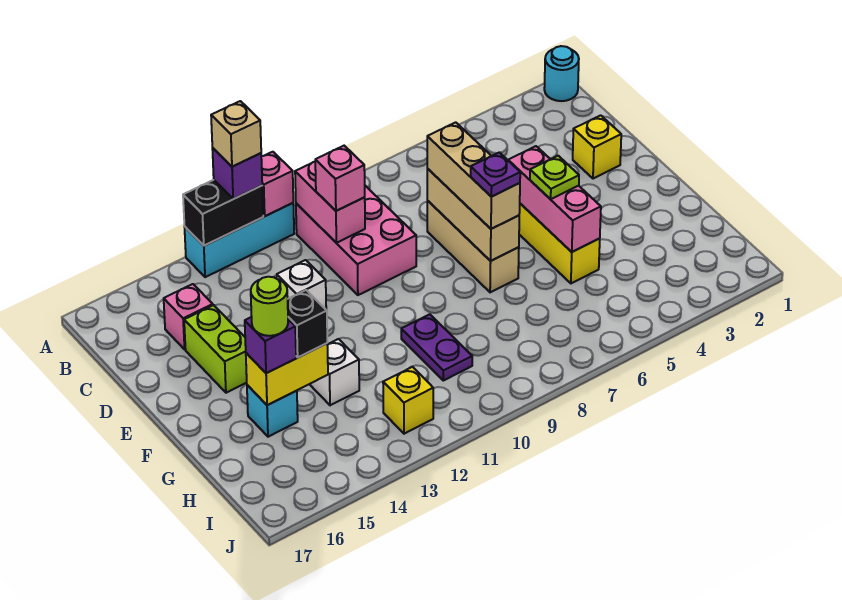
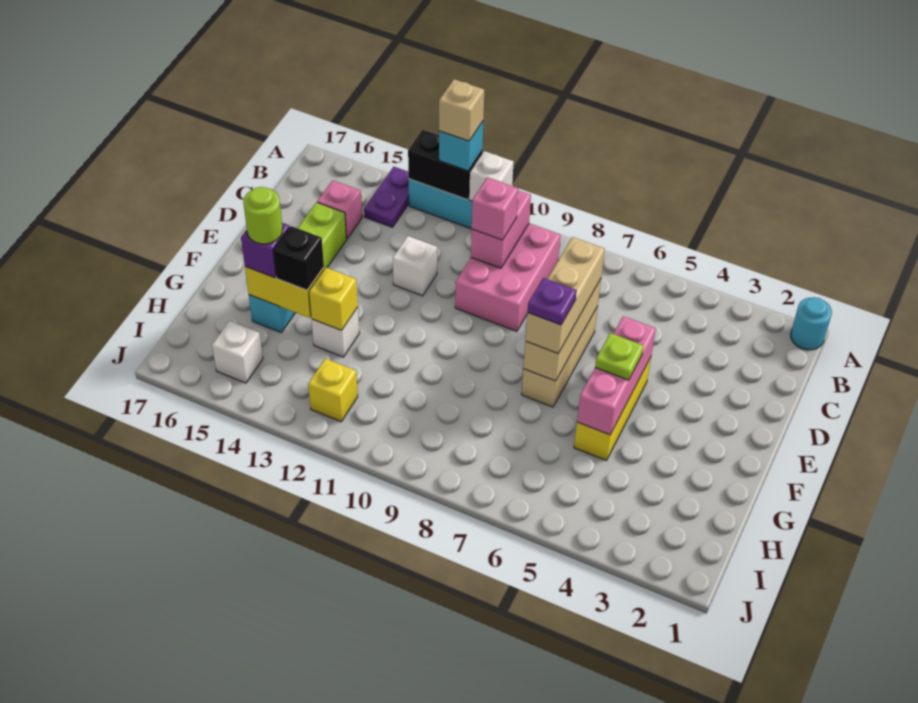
pink 1x1 brick [261,152,293,216] -> white 1x1 brick [469,151,514,201]
purple 1x1 brick [212,148,262,199] -> cyan 1x1 brick [439,122,483,171]
yellow 1x1 brick [573,115,621,179] -> yellow 1x1 brick moved to [309,268,358,330]
purple 1x2 plate [401,314,472,381] -> purple 1x2 plate moved to [364,167,409,227]
none -> white 1x1 brick [212,321,263,383]

